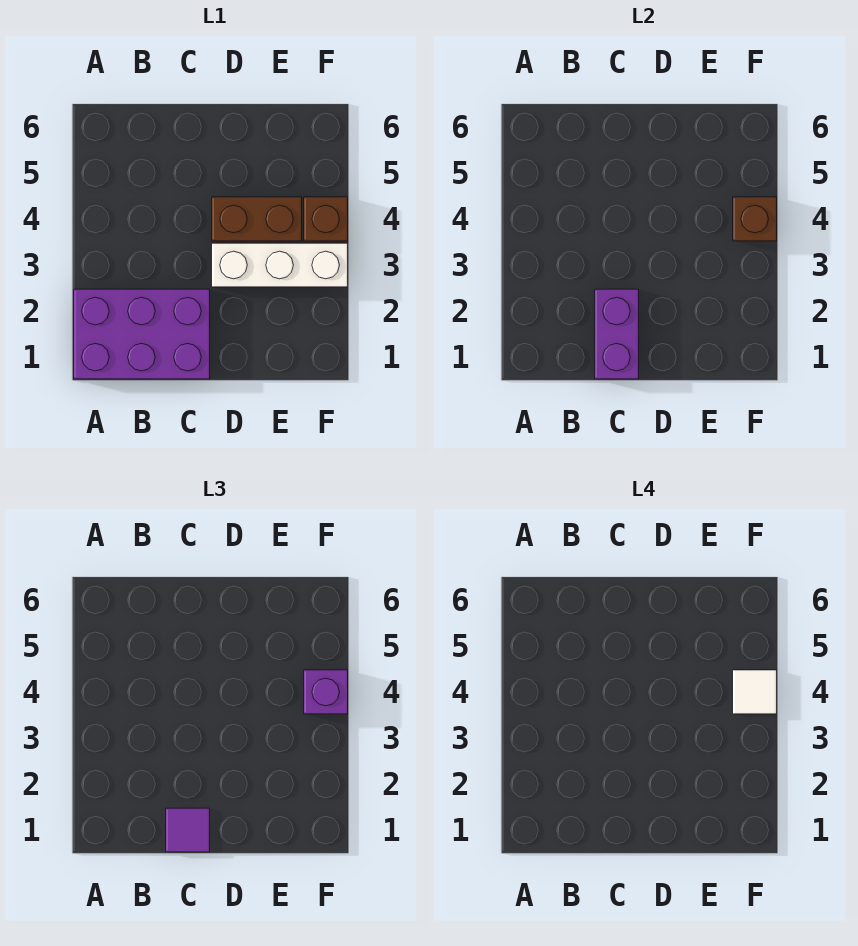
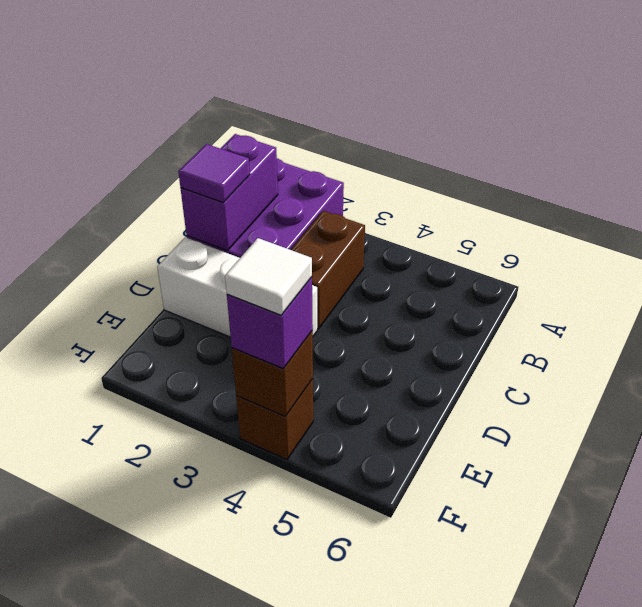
purple 1x2 brick [595,289,639,379] -> purple 1x2 brick turned to [181,134,278,251]
white 1x3 brick [212,243,348,287] -> white 1x3 brick turned to [157,237,317,337]
brown 1x2 brick [212,197,302,241] -> brown 1x2 brick moved to [291,211,365,329]

